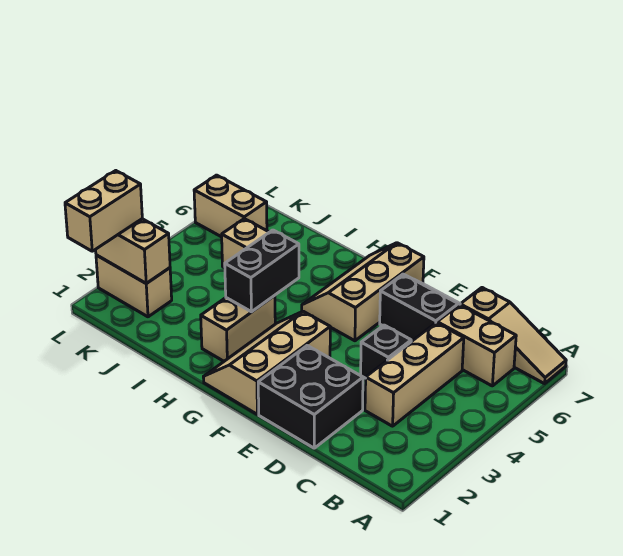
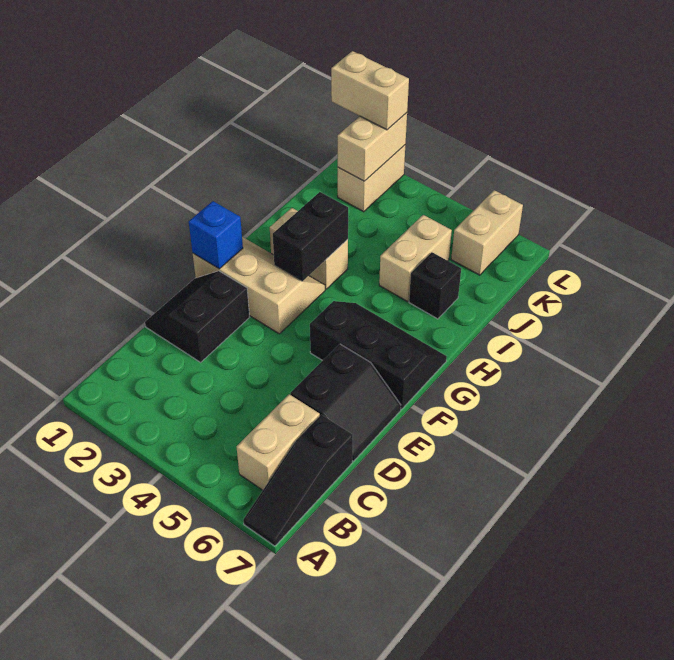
tan 1x3 slope [460,288,566,384] -> black 1x3 slope [243,415,353,546]
tan 1x3 brick [365,323,464,426] -> none
black 2x2 brick [258,346,363,448] -> black 2x2 slope [145,271,250,362]
black 1x1 brick [361,325,411,378] -> black 1x1 brick moved to [409,252,461,319]
none -> blue 1x1 brick [189,201,243,269]
tan 2x3 slope [302,243,424,341] -> black 2x3 slope [310,301,447,409]
black 1x2 brick [225,230,299,312] -> black 1x2 brick turned to [273,192,348,281]

